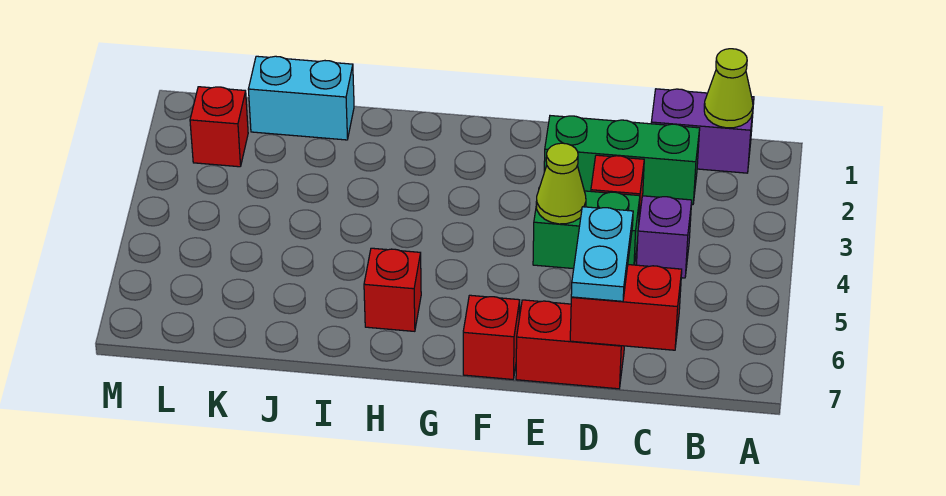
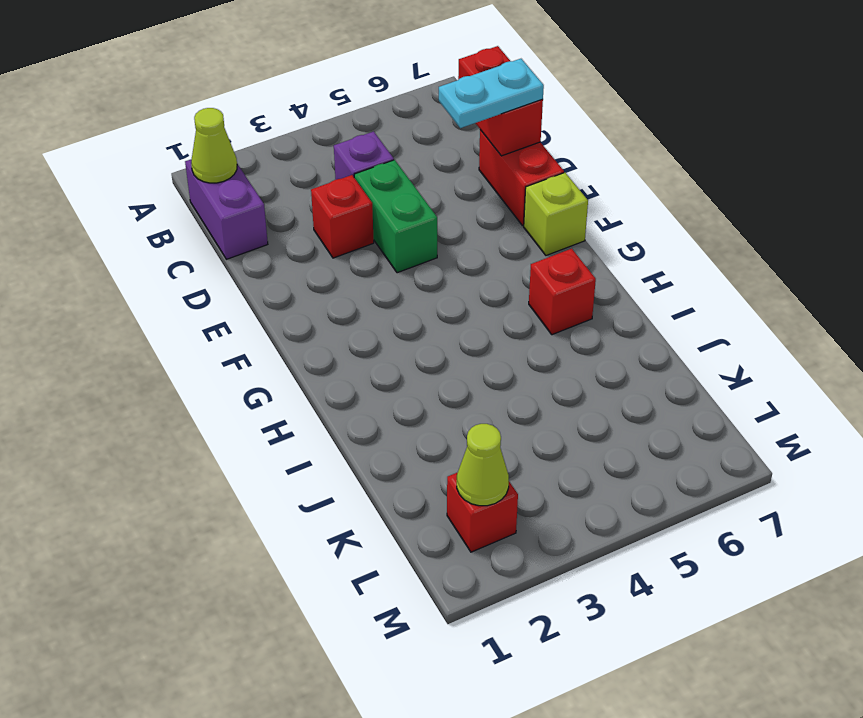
green 1x3 brick [544,116,700,205] -> none
lime 1x1 cone [536,143,586,224] -> lime 1x1 cone moved to [457,424,509,506]
red 1x1 brick [463,295,520,379] -> lime 1x1 brick [524,173,588,255]
cyan 1x2 brick [248,56,354,140] -> none

